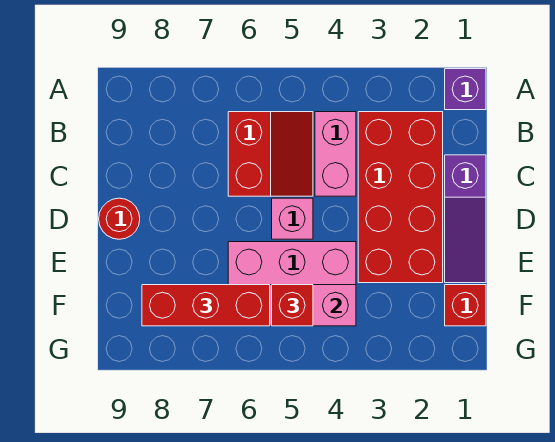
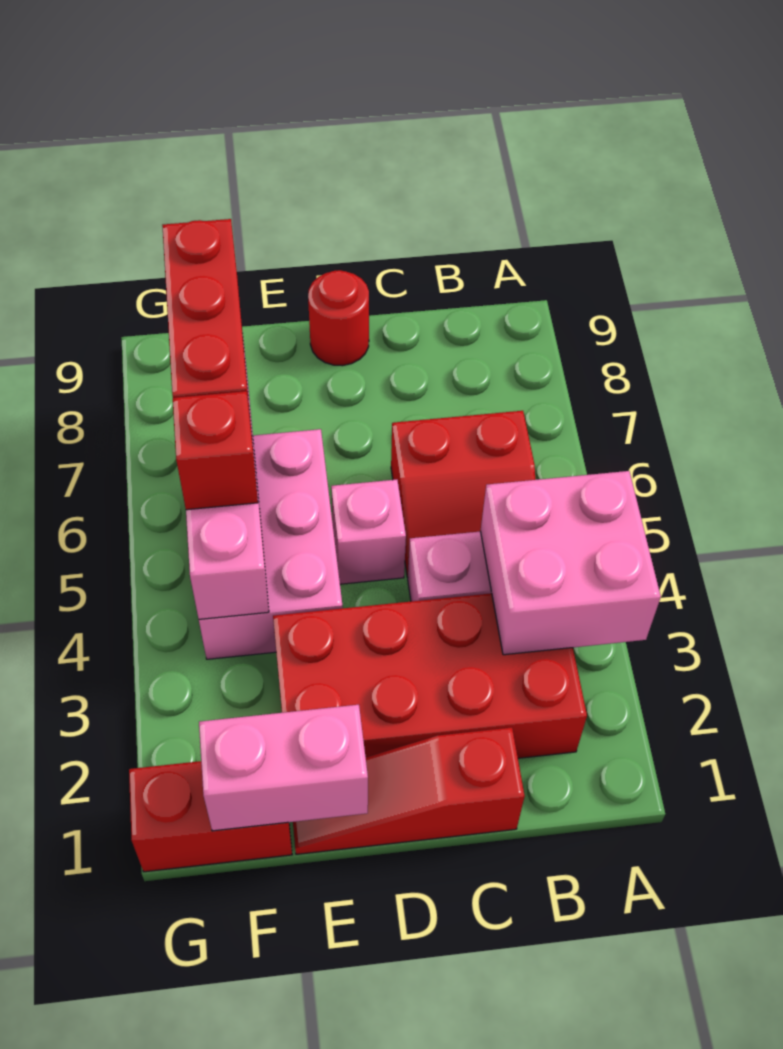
purple 1x1 brick [445,69,486,110] -> none
none -> pink 2x2 brick [481,471,661,655]
purple 1x3 slope [445,155,486,283] -> red 1x3 slope [293,727,525,854]
none -> pink 1x2 brick [199,705,368,831]
red 1x1 brick [445,285,486,326] -> red 1x2 brick [129,761,292,872]

